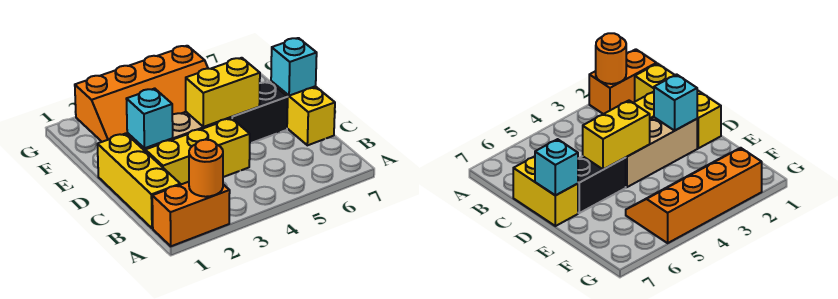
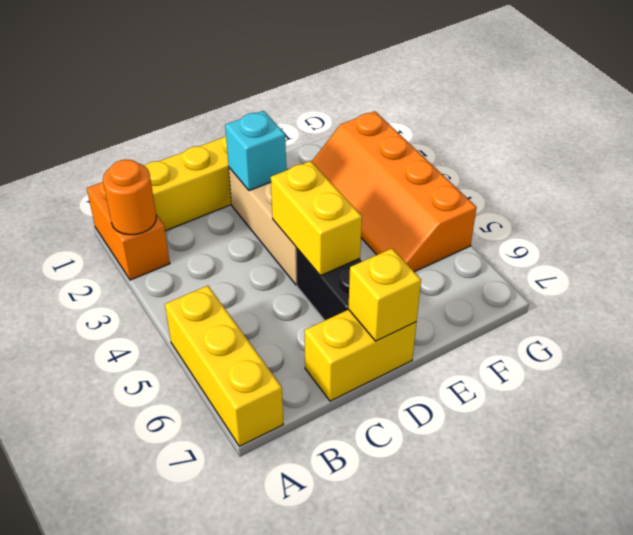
yellow 1x3 brick [145,118,250,185] -> yellow 1x3 brick moved to [165,286,283,446]
cyan 1x1 brick [271,38,317,96] -> yellow 1x1 brick [348,249,421,341]

